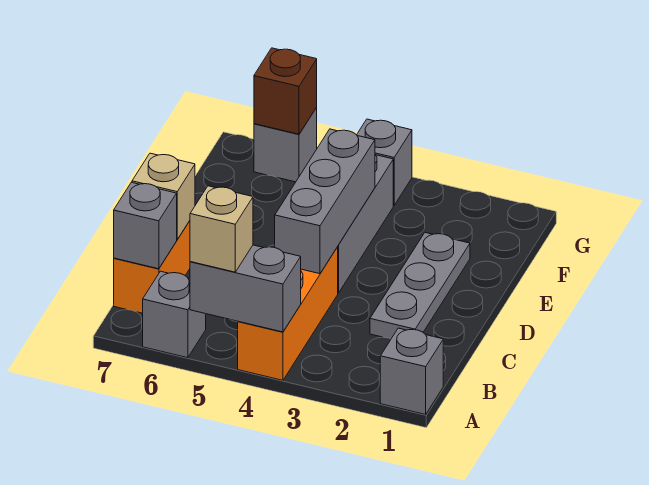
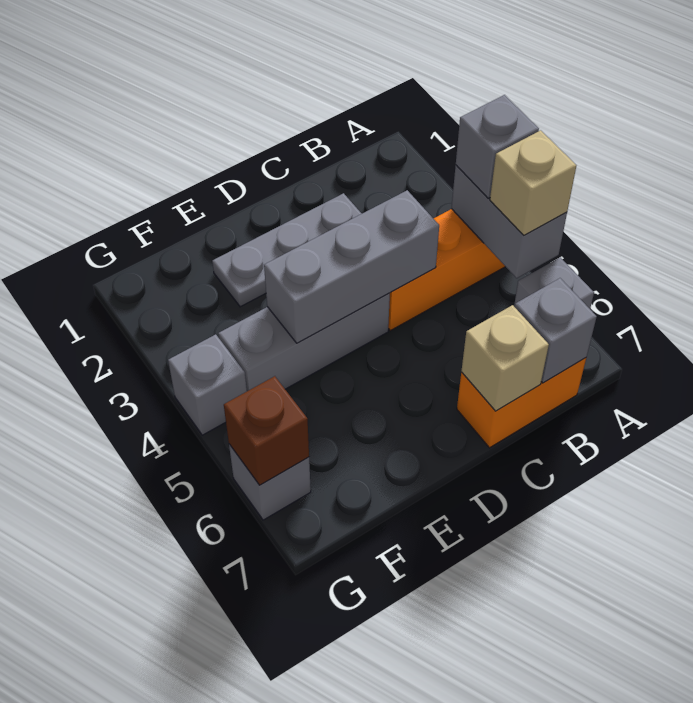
grey 1x1 brick [380,328,443,414] -> grey 1x1 brick moved to [456,95,539,198]

